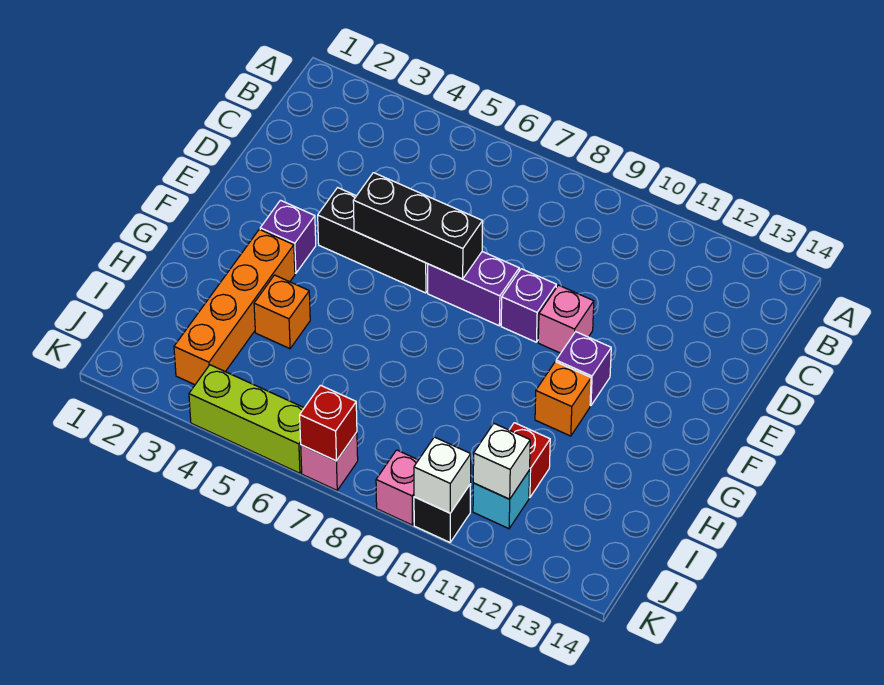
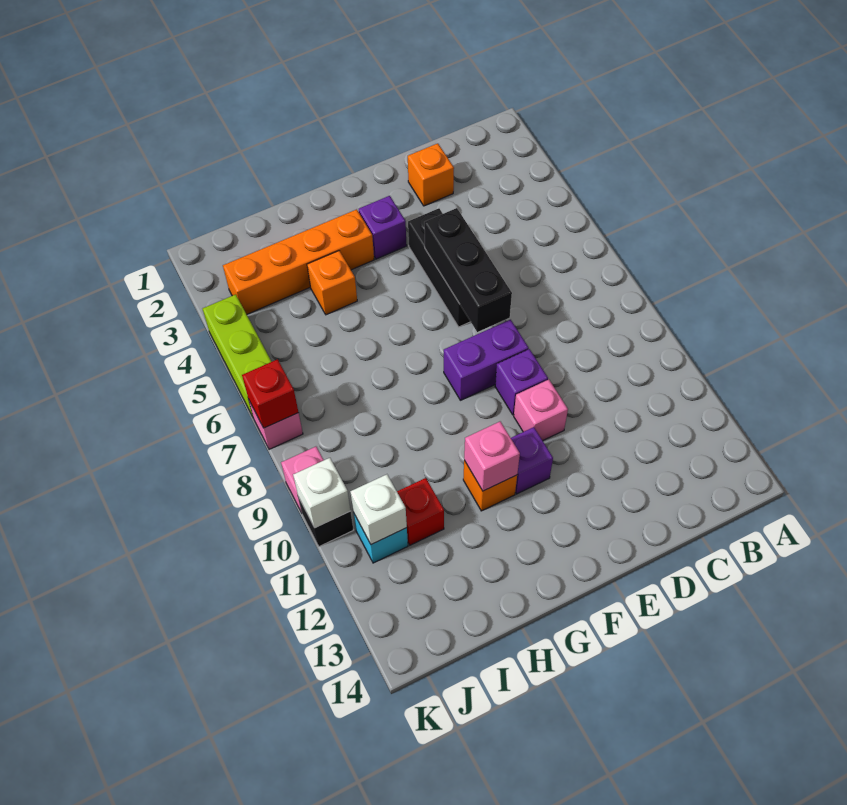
none -> orange 1x1 brick [408,143,454,206]
purple 1x2 brick [428,252,519,326] -> purple 1x2 brick turned to [444,320,529,400]
none -> pink 1x1 brick [464,422,520,491]

